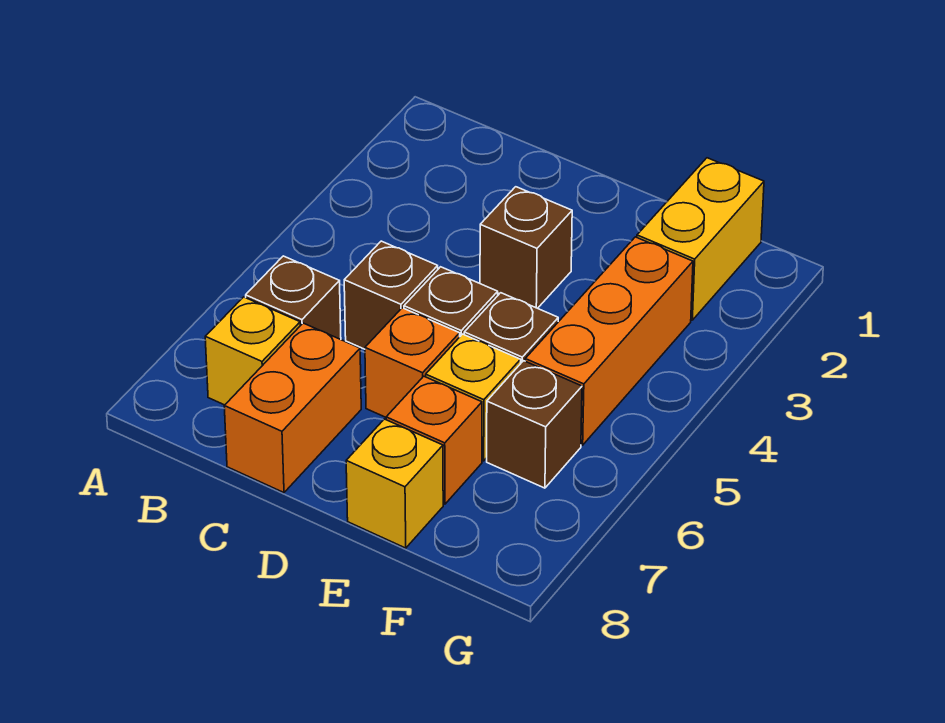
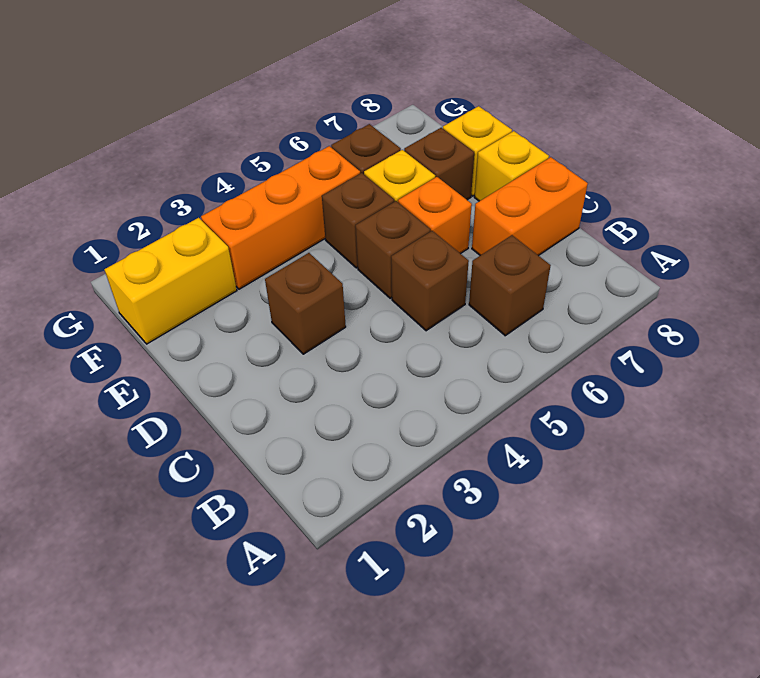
yellow 1x1 brick [205,297,300,405] -> yellow 1x1 brick moved to [474,131,549,201]
orange 1x1 brick [386,376,482,504] -> brown 1x1 brick [404,128,474,200]

